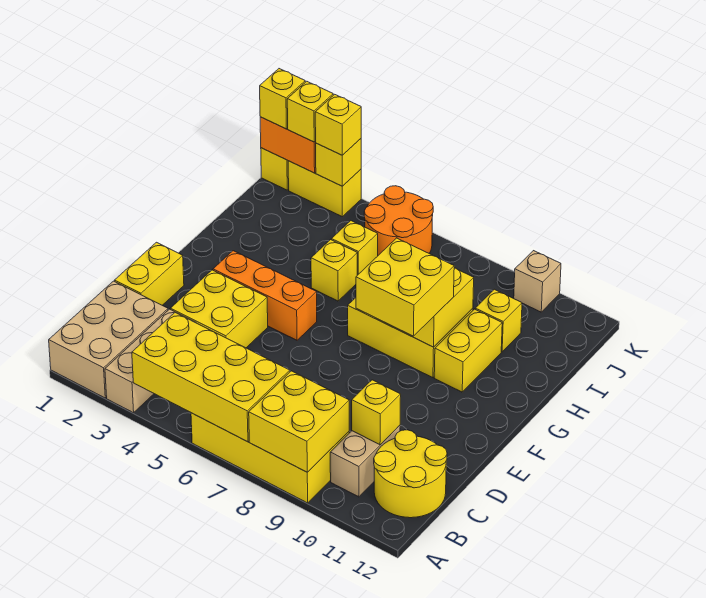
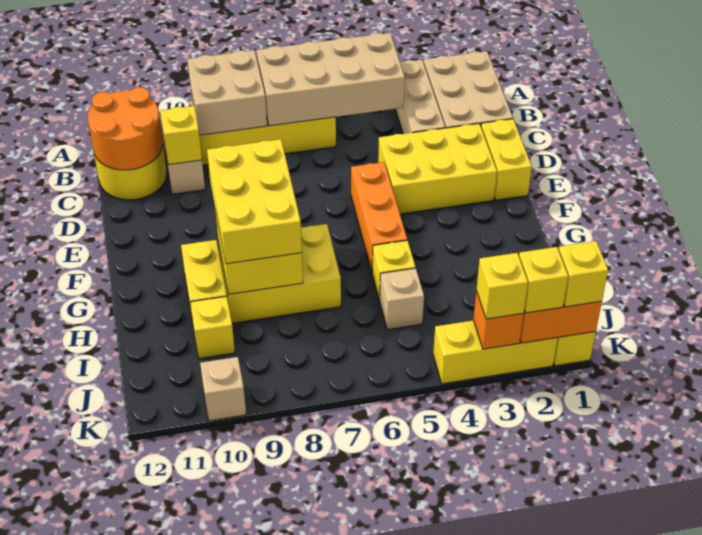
yellow 2x4 brick [132,312,290,442] -> tan 2x4 brick [256,33,405,126]
yellow 2x2 brick [249,371,349,472] -> tan 2x2 brick [187,50,267,135]
yellow 2x2 brick [170,270,268,348] -> yellow 2x3 brick [378,124,497,214]
orange 1x3 brick [213,251,317,340] -> orange 1x3 brick turned to [351,162,407,272]
yellow 2x2 brick [356,238,454,336] -> yellow 2x3 brick [207,139,302,264]
yellow 1x1 brick [331,221,378,275] -> tan 1x1 brick [380,268,424,330]
orange 2x2 round brick [364,186,433,255] -> orange 2x2 round brick moved to [88,87,163,170]
yellow 1x2 brick [288,161,361,217] -> yellow 1x3 brick [433,320,558,384]
yellow 1x1 brick [316,139,361,186] -> orange 1x1 brick [473,291,524,349]

